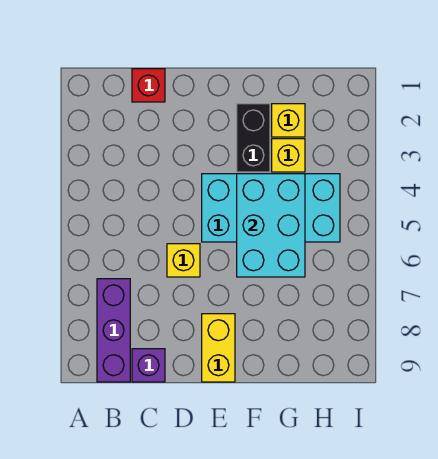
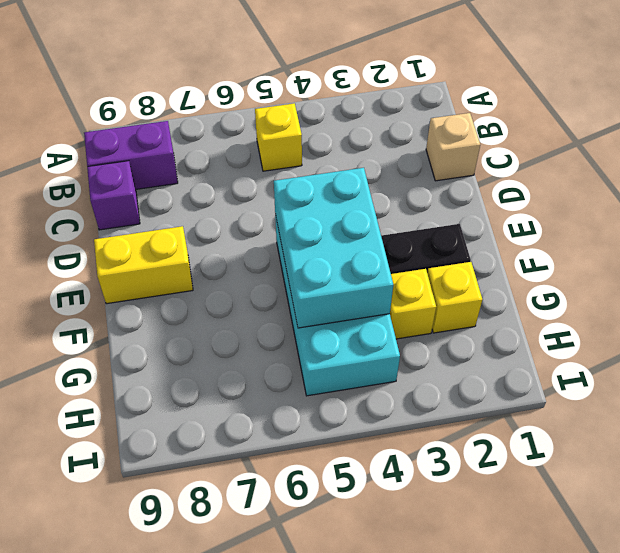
purple 1x3 brick [97,279,130,382] -> purple 1x2 brick [84,121,178,189]
red 1x1 brick [132,69,165,102] -> tan 1x1 brick [426,113,480,181]
yellow 1x1 brick [167,244,200,277] -> yellow 1x1 brick moved to [255,103,302,171]
cyan 2x3 brick [237,174,305,277] -> cyan 2x3 brick turned to [274,168,393,328]

